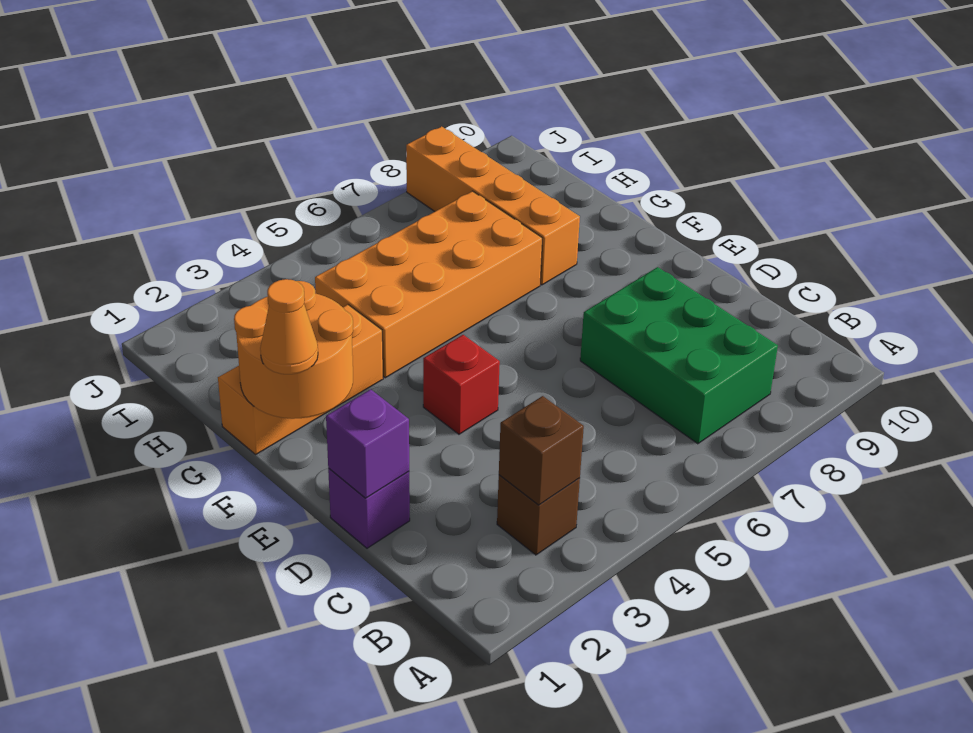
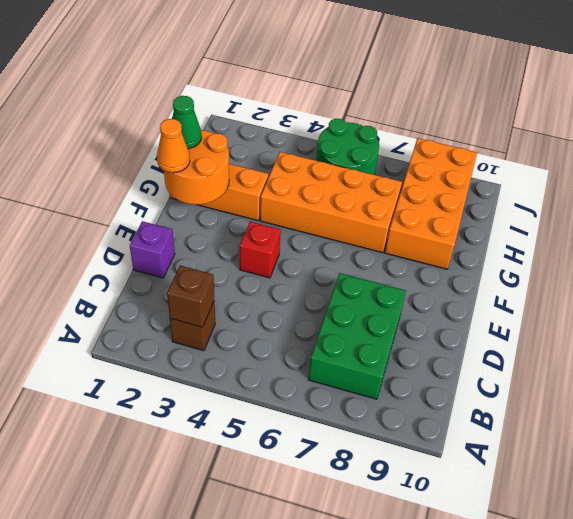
purple 1x1 brick [326,389,409,498] -> none
none -> green 1x1 cone [172,96,202,149]
orange 1x4 brick [406,126,580,285] -> orange 2x4 brick [385,138,477,269]
none -> green 2x2 round brick [316,119,379,175]

